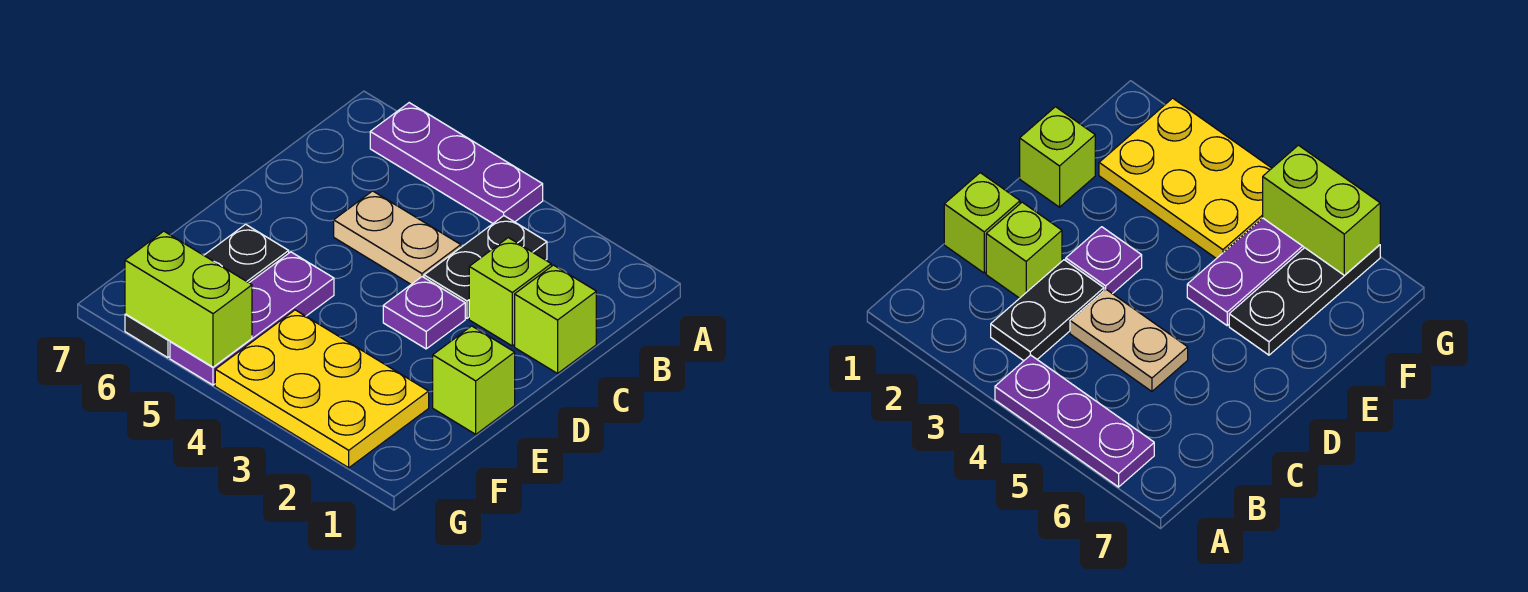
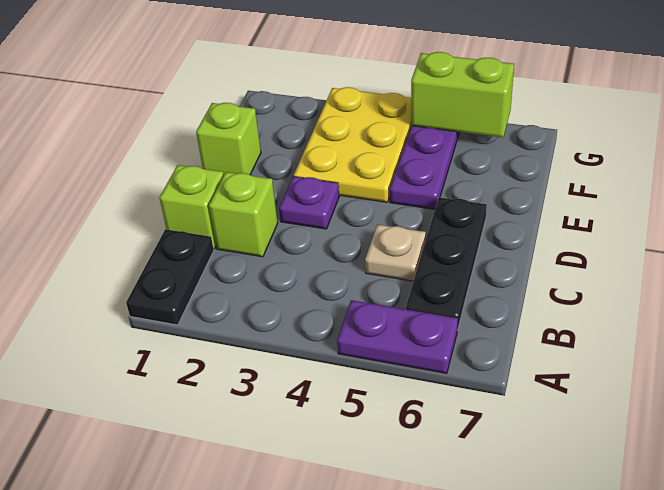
purple 1x3 plate [370,103,543,223] -> purple 1x2 plate [337,300,458,373]
black 1x2 plate [424,216,547,318] -> black 1x2 plate moved to [126,229,214,325]
tan 1x2 plate [334,191,461,284] -> tan 1x1 plate [365,225,426,281]
black 1x3 plate [125,224,289,358] -> black 1x3 plate moved to [406,197,487,330]
yellow 2x3 plate [215,310,429,468] -> yellow 2x3 plate turned to [294,87,411,202]

